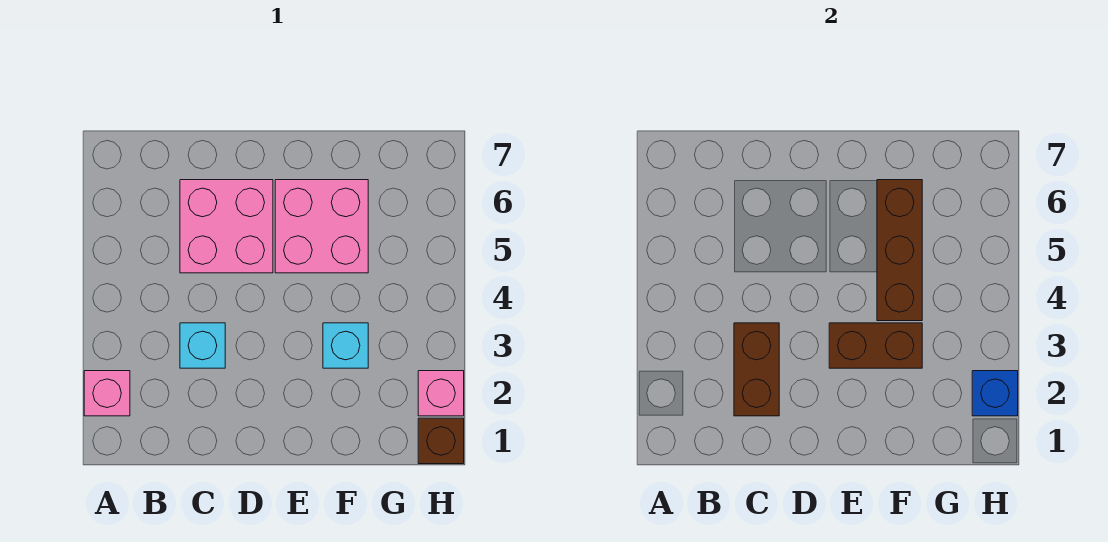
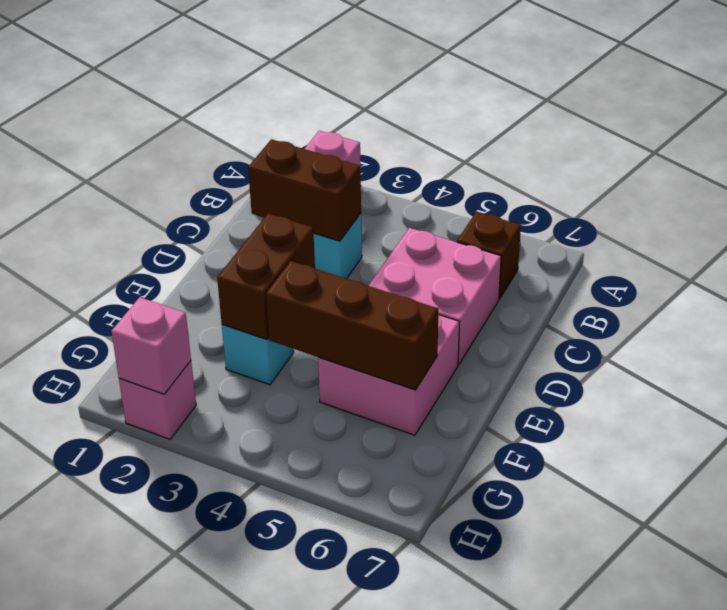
brown 1x1 brick [418,418,464,464] -> brown 1x1 brick moved to [457,212,521,299]
blue 1x1 brick [972,371,1018,416] -> pink 1x1 brick [111,297,191,394]

